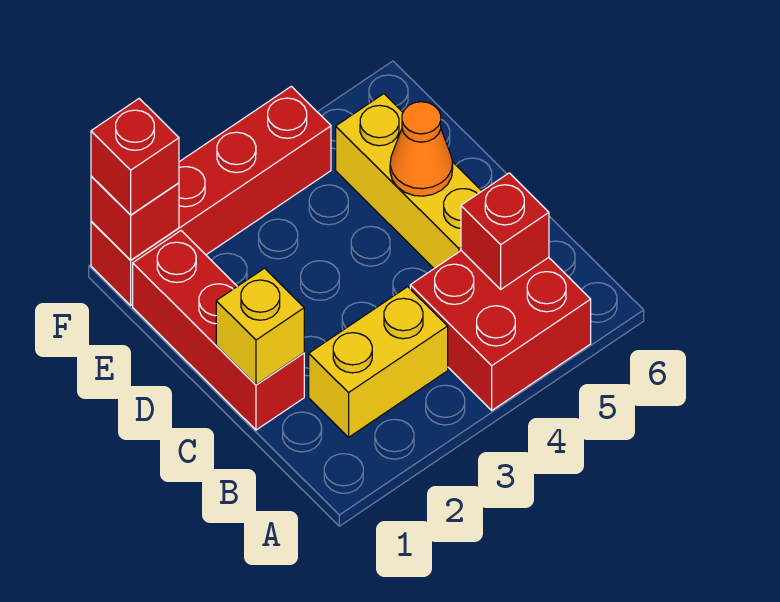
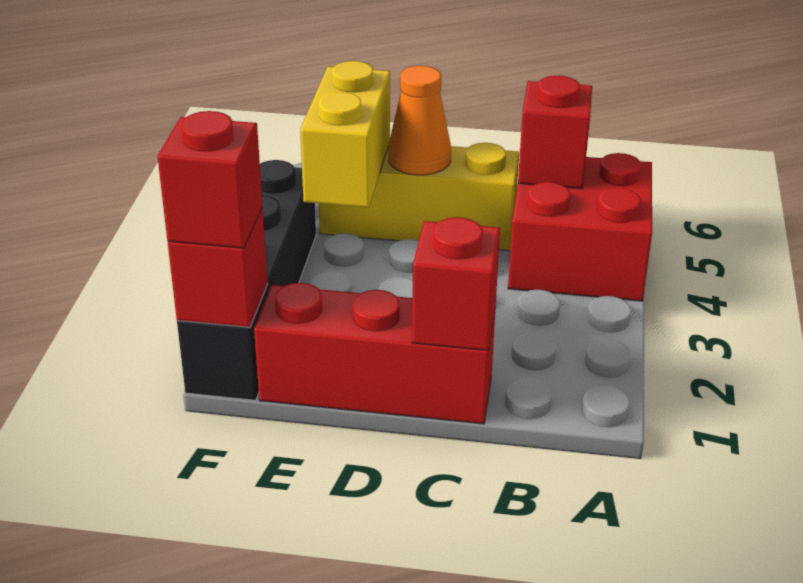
yellow 1x2 brick [309,287,448,437] -> yellow 1x2 brick moved to [300,61,390,208]
yellow 1x1 brick [216,268,304,385] -> red 1x1 brick [412,217,500,351]
red 1x4 brick [91,86,331,305] -> black 1x4 brick [177,160,316,400]

